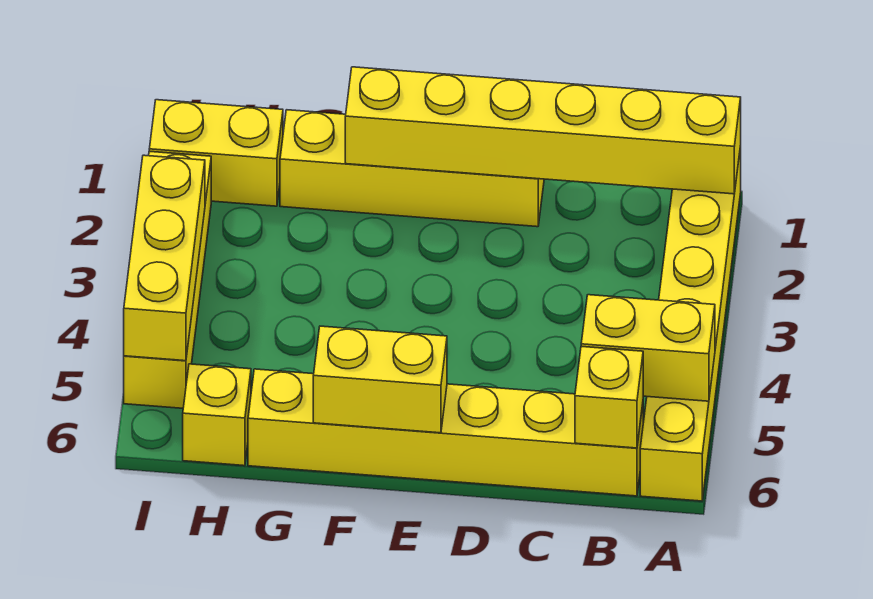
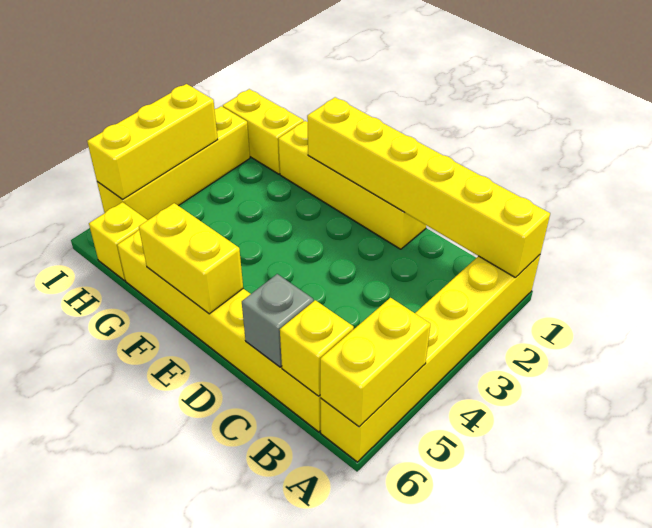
yellow 1x2 brick [581,295,715,401] -> yellow 1x2 brick turned to [320,298,431,427]
none -> grey 1x1 brick [242,274,313,367]

